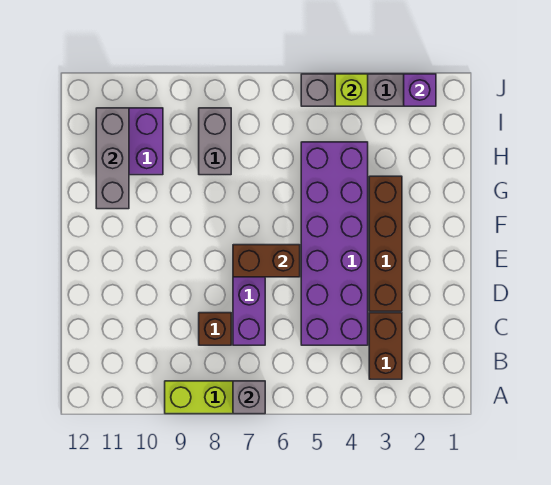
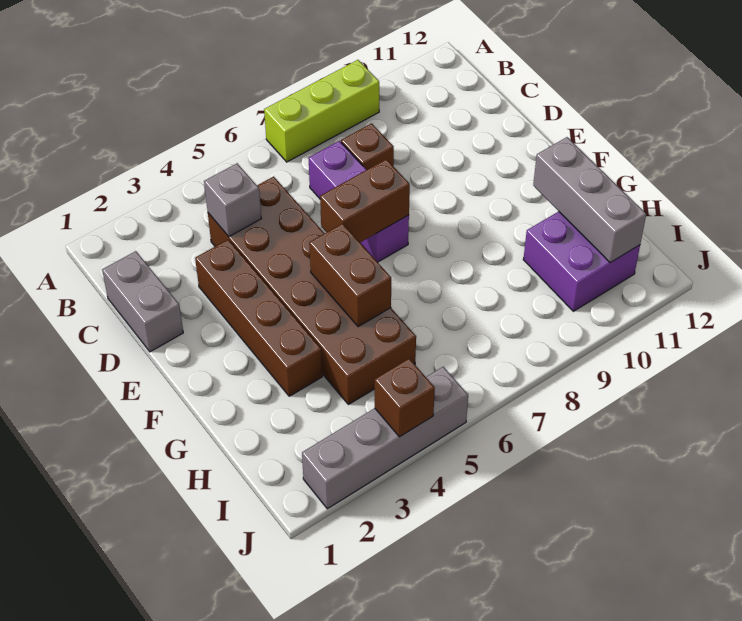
grey 1x1 brick [233,381,265,414] -> grey 1x1 brick moved to [204,163,261,237]
brown 1x2 brick [369,313,402,379] -> brown 1x2 brick moved to [309,224,391,327]
purple 2x6 brick [301,142,368,345] -> brown 2x6 brick [208,177,416,405]
grey 1x2 brick [199,108,231,175] -> grey 1x2 brick moved to [102,251,183,352]
purple 1x1 brick [404,74,436,106] -> none
lime 1x1 brick [335,74,368,106] -> brown 1x1 brick [375,359,435,437]

